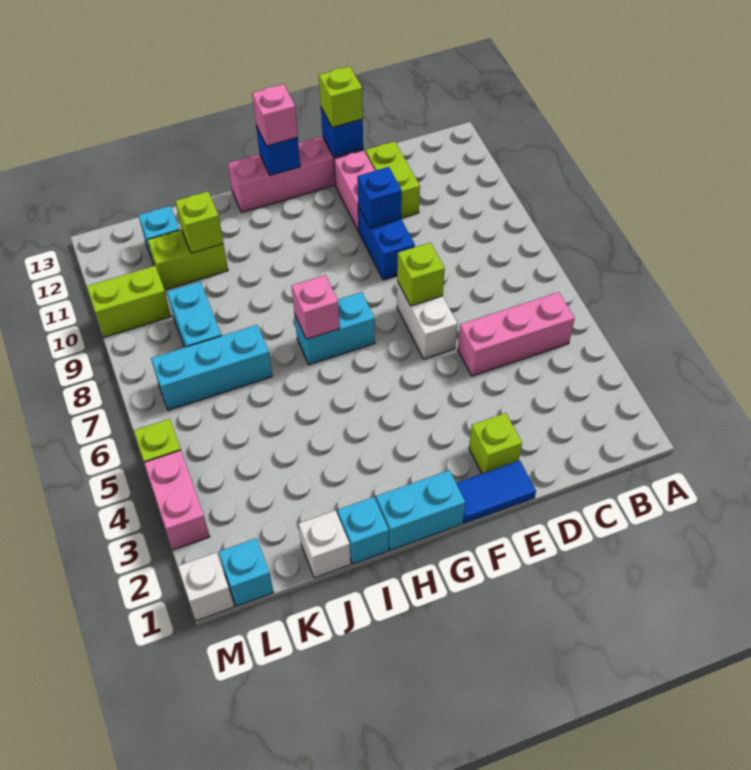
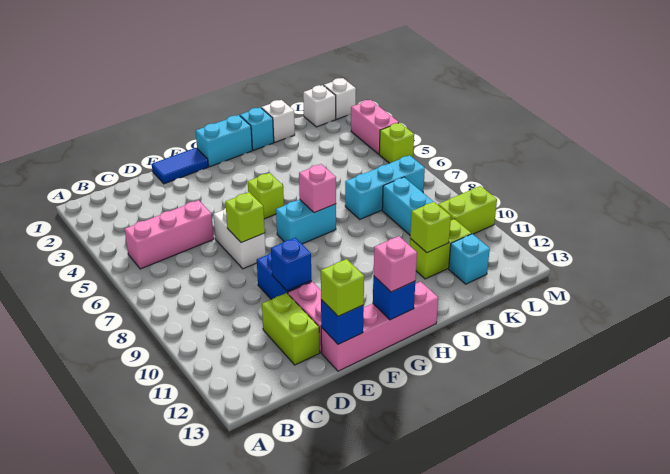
lime 1x1 brick [469,413,522,473] -> lime 1x1 brick moved to [248,173,284,219]
cyan 1x1 brick [219,538,274,606] -> white 1x1 brick [303,85,336,127]

